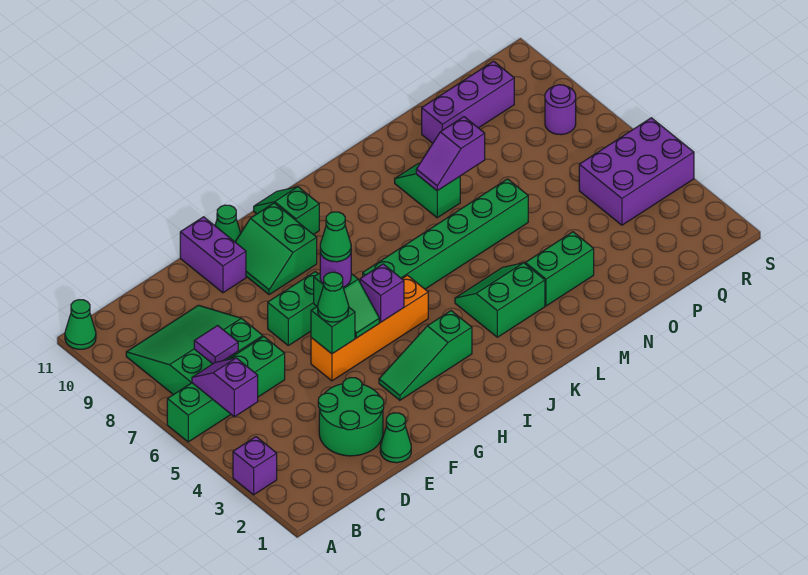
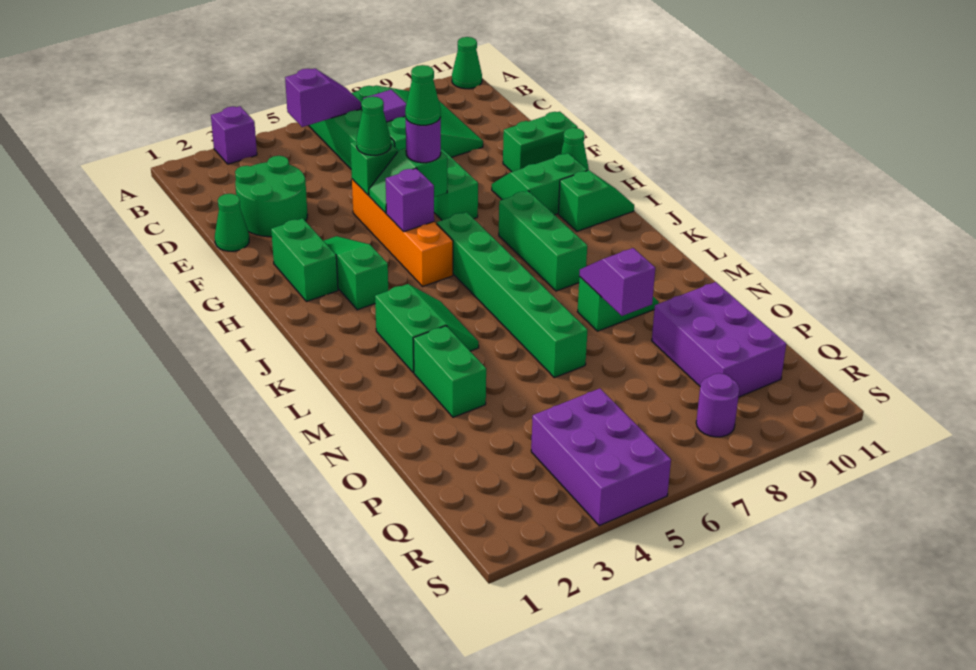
purple 1x2 brick [180,217,246,293] -> green 1x2 brick [503,112,578,172]
none -> green 1x2 brick [271,218,338,302]
none -> green 1x3 brick [499,191,587,291]
purple 1x3 brick [422,61,514,143] -> purple 2x3 brick [652,282,786,397]

